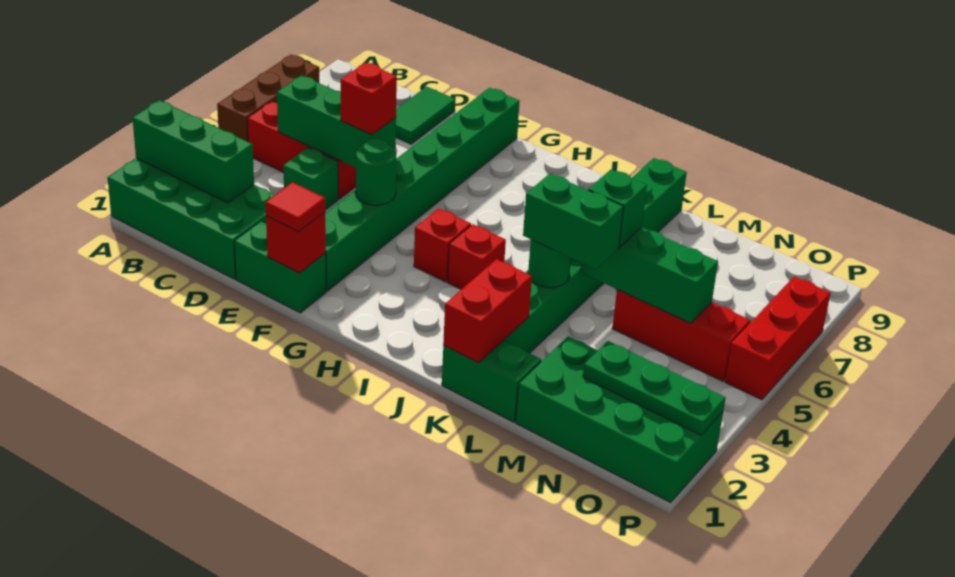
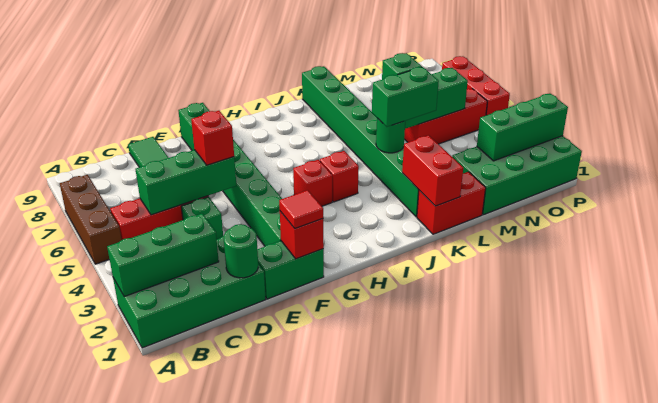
green 1x1 round brick [356,139,396,205] -> green 1x1 round brick moved to [224,224,258,278]
green 1x2 brick [442,340,541,422] -> red 1x2 brick [417,172,486,234]
green 1x3 plate [583,341,726,435] -> green 1x3 brick [477,94,568,161]

